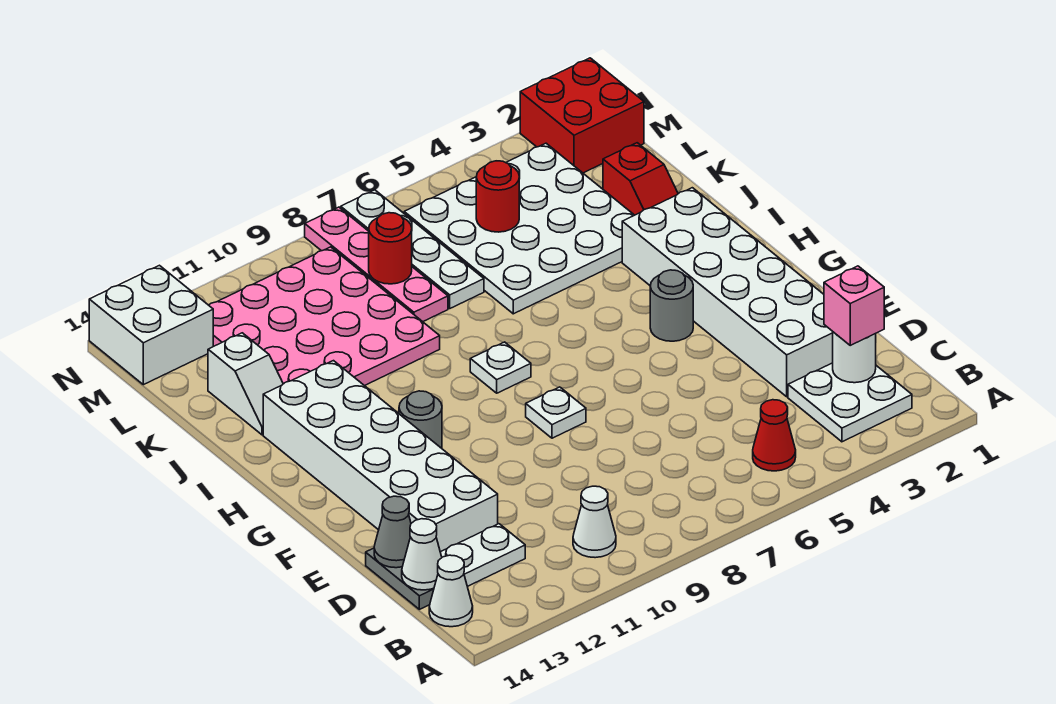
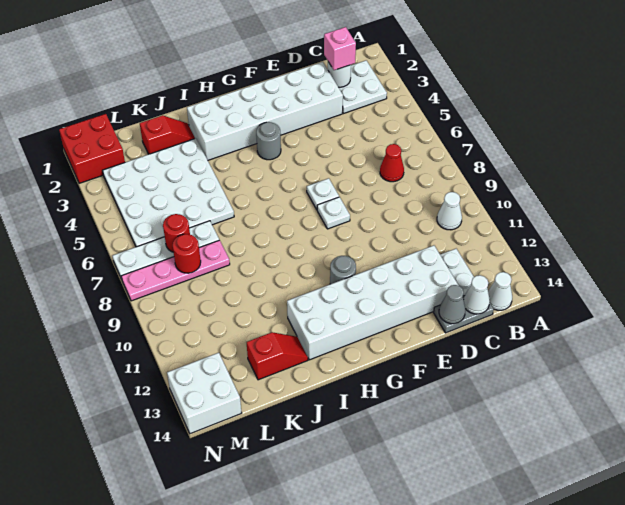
red 1x1 cone [753,400,796,471] -> red 1x1 cone moved to [380,144,404,182]
white 1x1 plate [470,342,531,393] -> white 1x1 plate moved to [307,178,339,209]
pink 4x4 plate [209,247,440,386] -> none
white 1x2 slope [208,333,283,435] -> red 1x2 slope [247,332,308,380]
red 1x1 round brick [476,161,519,232] -> red 1x1 round brick moved to [163,214,190,252]

